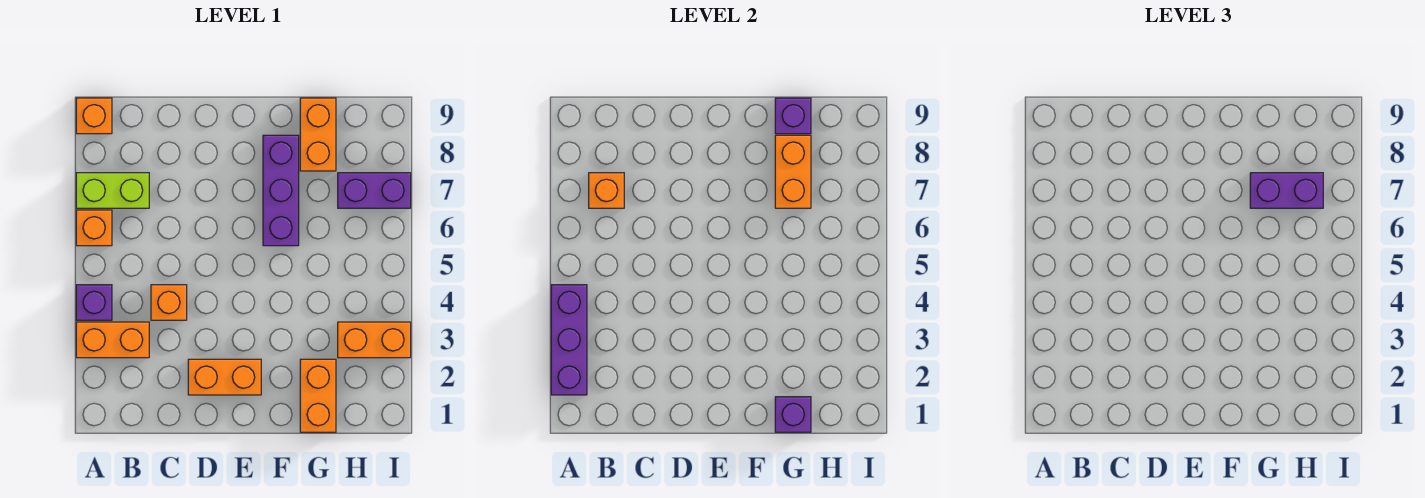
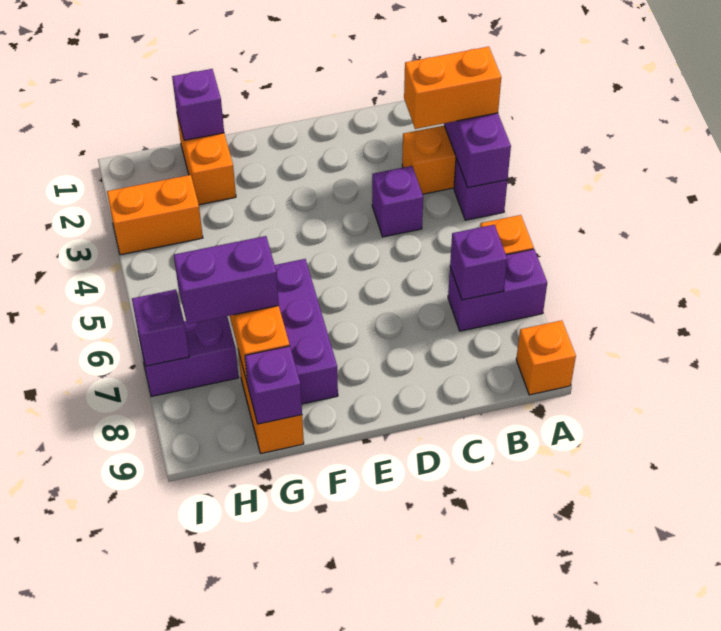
lime 1x2 brick [76,173,149,208] -> purple 1x2 brick [448,249,547,331]
orange 1x1 brick [589,173,624,208] -> purple 1x1 brick [450,225,507,300]
orange 1x1 brick [151,285,187,320] -> purple 1x1 brick [372,166,423,237]
orange 1x2 brick [188,359,261,395] -> orange 1x2 brick moved to [404,47,501,129]
none -> purple 1x1 brick [132,289,189,366]

